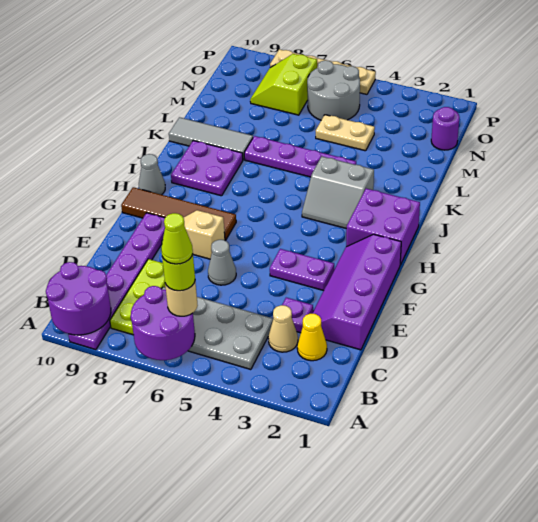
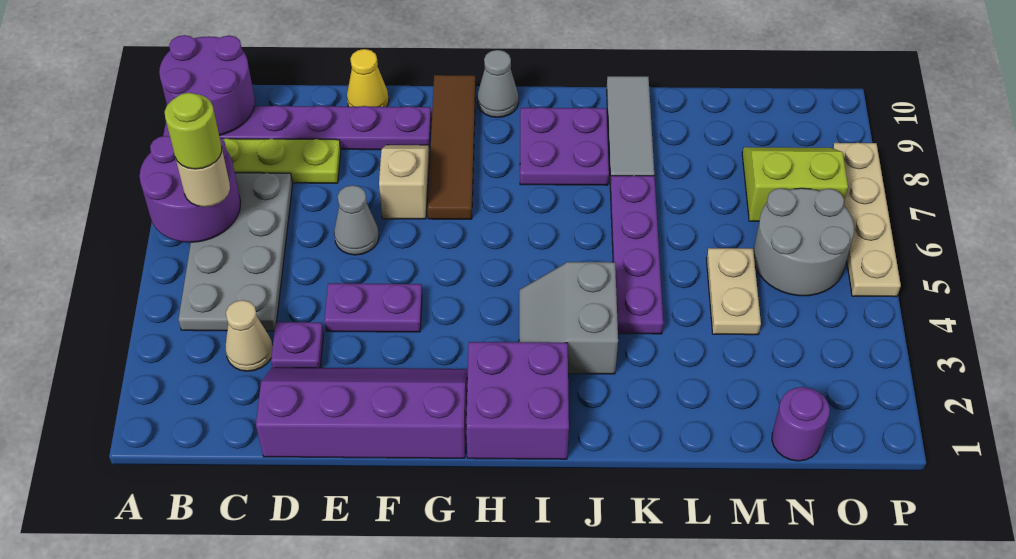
lime 1x1 cone [161,213,193,264] -> none
yellow 1x1 cone [297,314,327,361] -> yellow 1x1 cone moved to [347,49,389,107]
purple 1x2 plate [270,249,334,291] -> purple 1x2 plate turned to [324,283,422,332]

